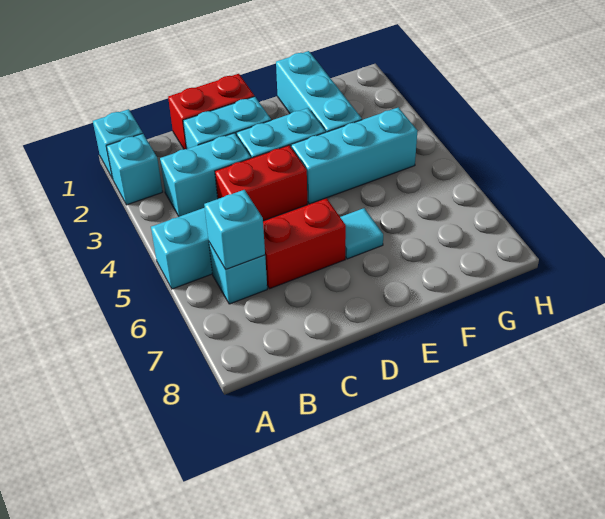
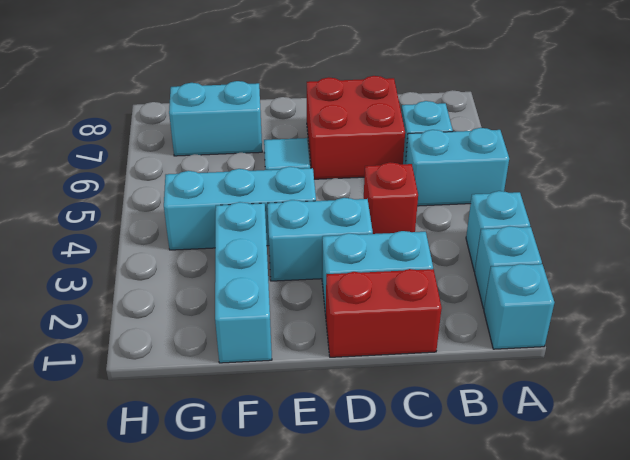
cyan 1x2 brick [160,133,251,216] -> cyan 1x2 brick moved to [169,81,262,156]
cyan 1x1 brick [204,190,265,269] -> cyan 1x1 brick moved to [466,191,530,272]
red 1x2 brick [215,145,307,221] -> red 1x1 brick [364,162,418,234]
red 1x2 brick [263,198,346,289] -> red 2x2 brick [307,76,405,179]

